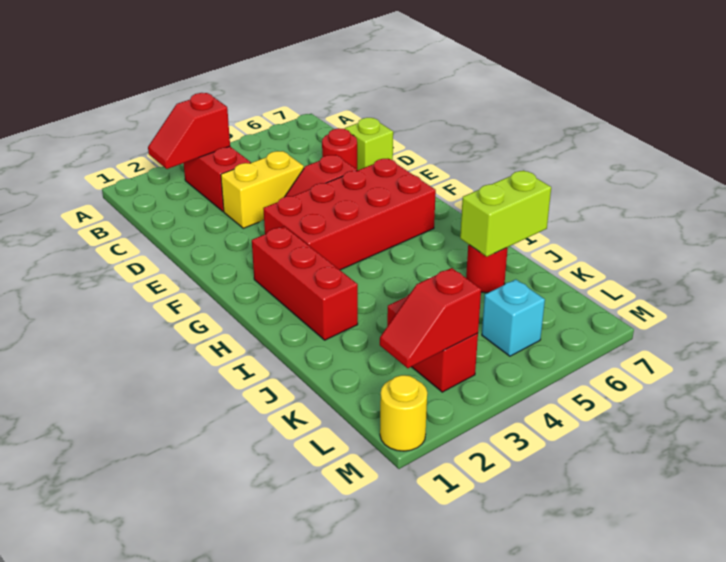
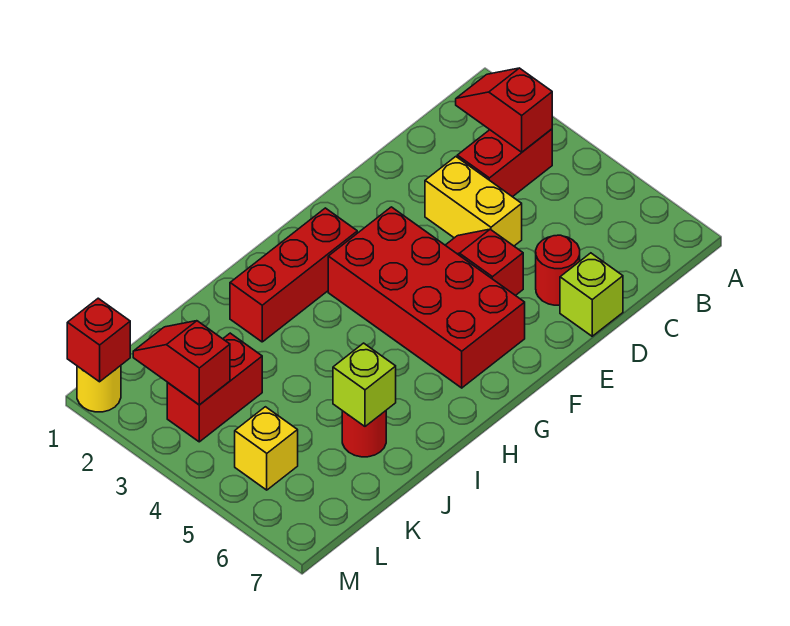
lime 1x2 brick [460,170,551,257] -> lime 1x1 brick [333,343,396,426]
cyan 1x1 brick [482,279,545,356] -> yellow 1x1 brick [235,407,298,490]
none -> red 1x1 brick [67,298,130,382]

